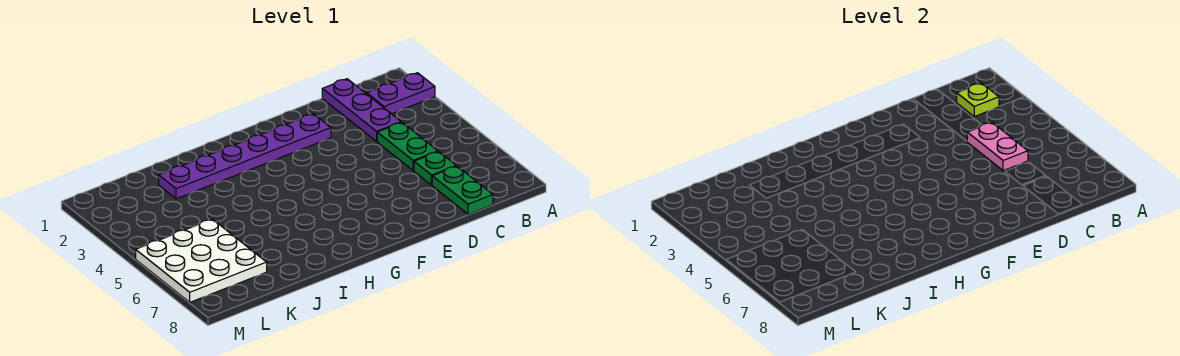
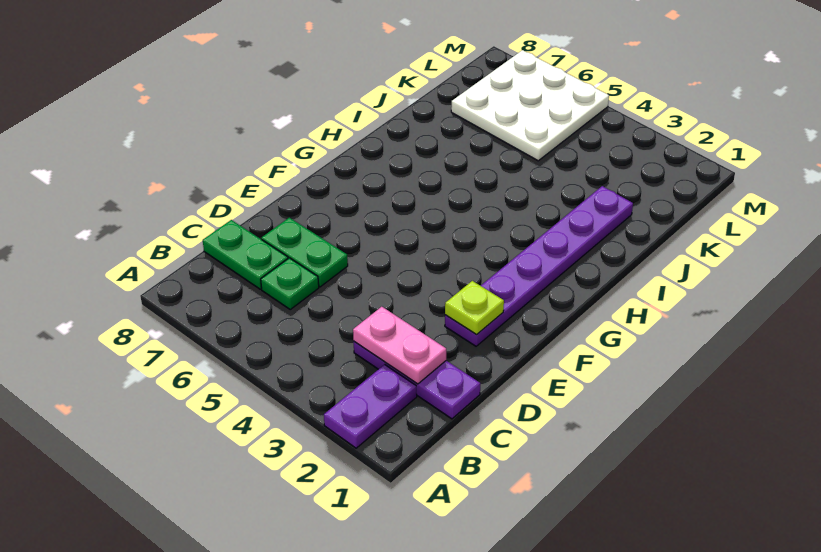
lime 1x1 plate [957,83,999,117] -> lime 1x1 plate moved to [445,281,504,335]
green 1x2 plate [377,122,438,171] -> green 1x2 plate moved to [261,218,348,287]
pink 1x2 plate [967,123,1028,171] -> pink 1x2 plate moved to [353,307,446,384]

